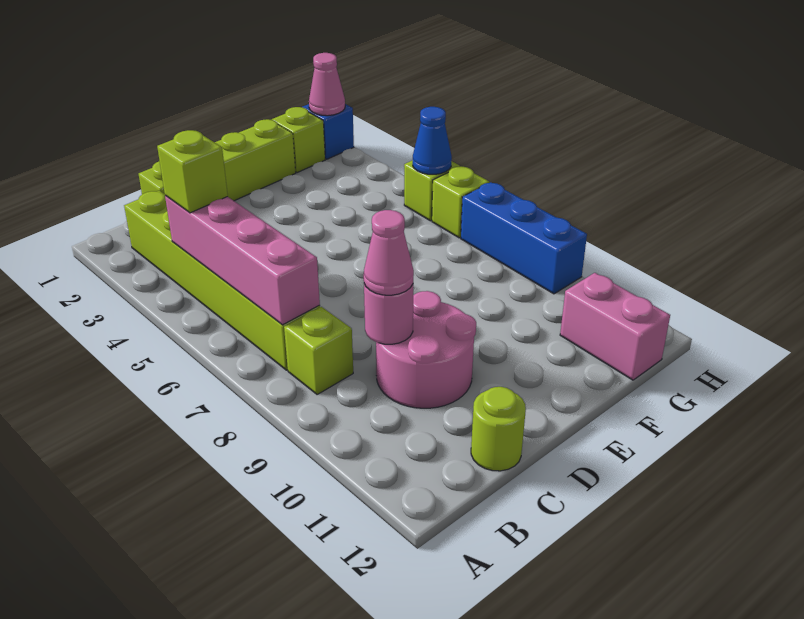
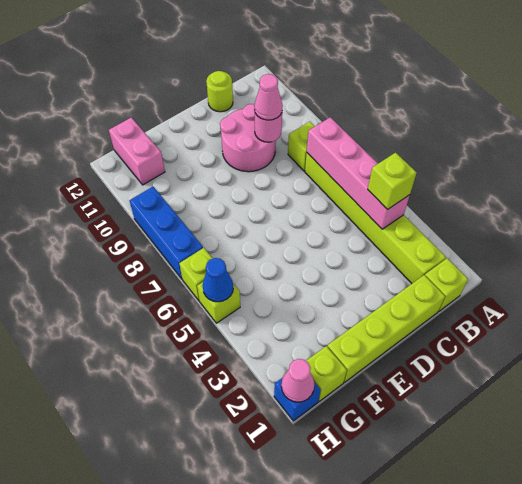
none -> lime 1x1 brick [425,258,468,311]

